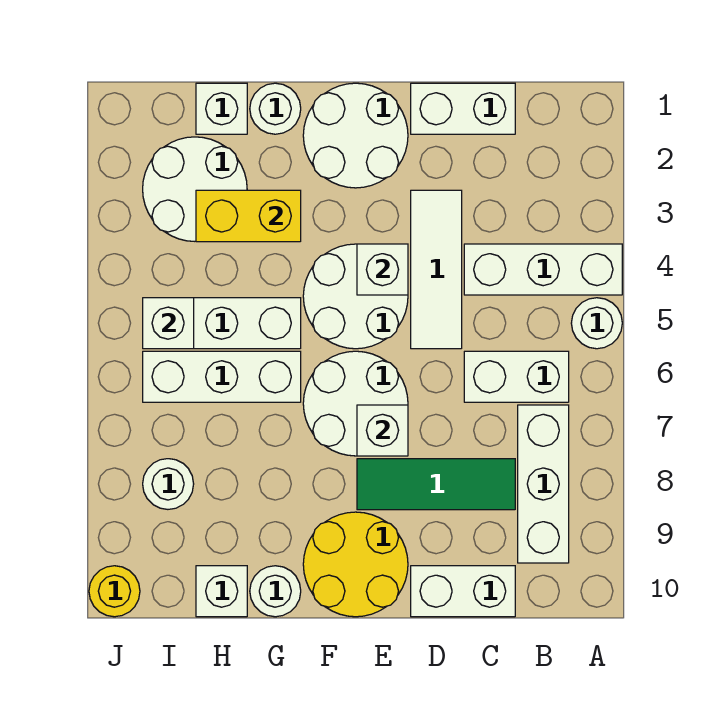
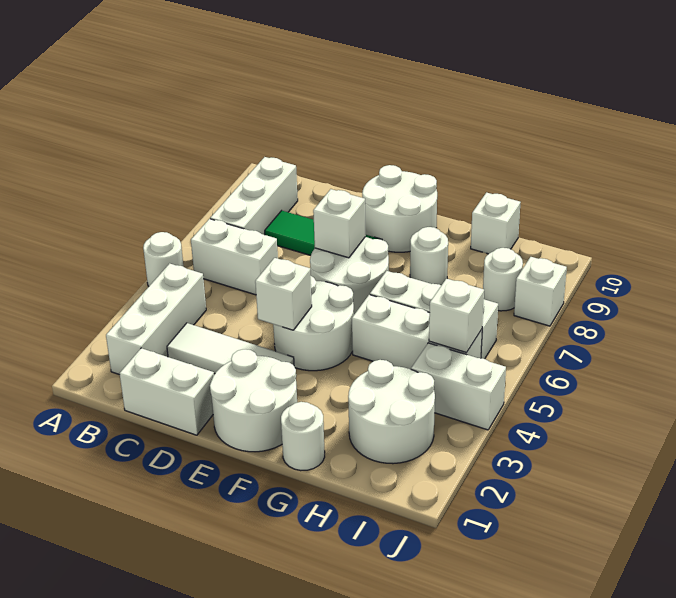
white 1x3 brick [464,244,622,295] -> white 1x3 brick turned to [106,263,206,375]
white 1x2 brick [411,566,515,617] -> white 1x2 brick moved to [411,343,506,430]
white 1x3 tile [411,190,462,349] -> white 1x3 tile turned to [167,323,294,374]
yellow 2x2 round brick [303,512,408,617] -> white 2x2 round brick [362,165,437,252]
yellow 1x2 brick [196,190,301,242] -> none
white 1x1 round brick [250,566,301,617] -> white 1x1 round brick moved to [410,227,448,285]
white 1x1 brick [196,83,247,134] -> white 1x1 brick moved to [514,257,567,326]
yellow 1x1 round brick [89,566,140,617] -> none

